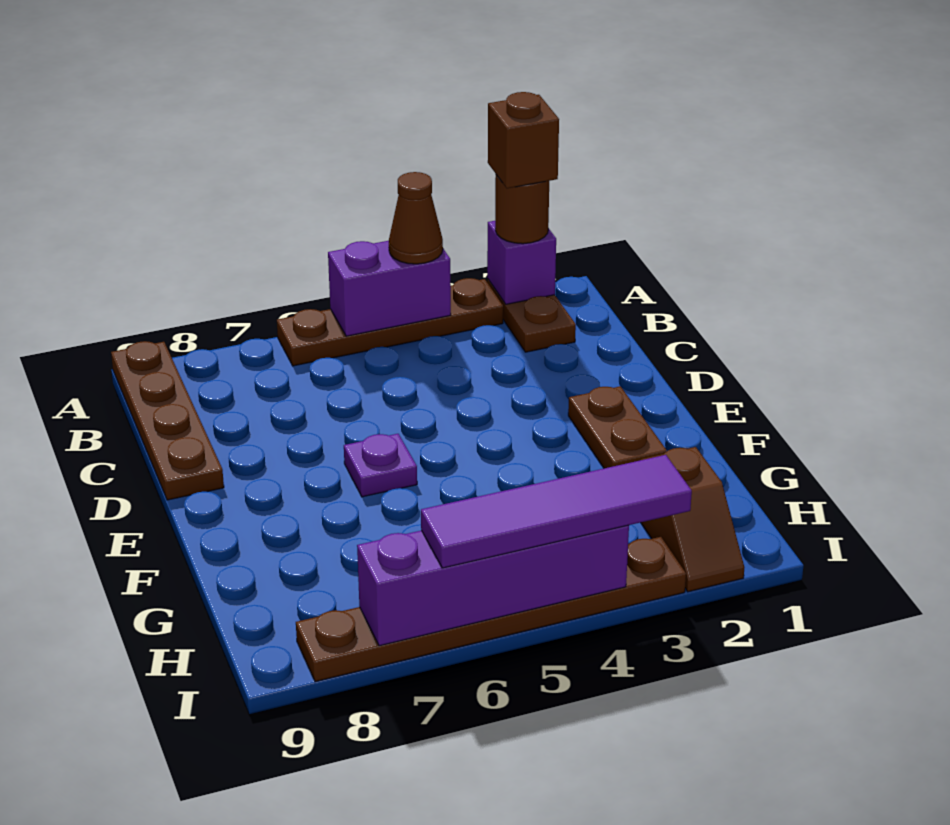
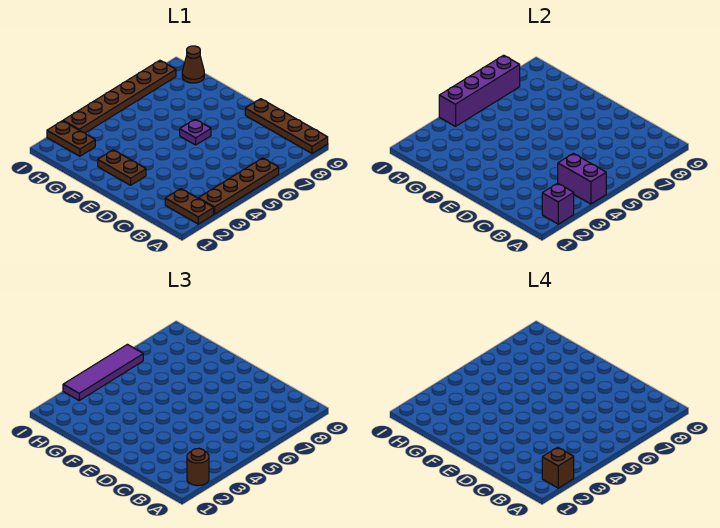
purple 1x2 brick [328,241,451,336] -> purple 1x2 brick turned to [558,153,606,204]
brown 1x1 cone [389,172,443,264] -> brown 1x1 cone moved to [182,46,204,83]
brown 1x2 slope [641,447,744,592] -> brown 1x2 plate [47,121,95,156]

